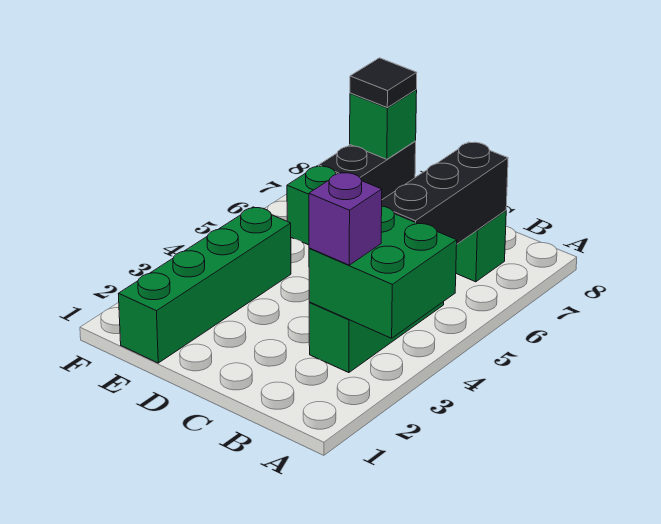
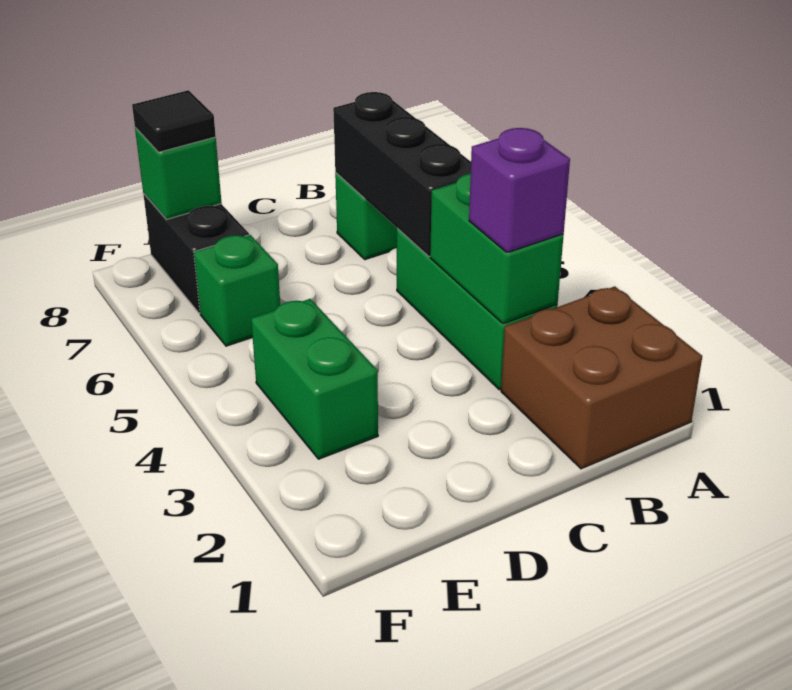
none -> brown 2x2 brick [501,286,702,469]
green 2x2 brick [309,206,457,338] -> green 1x2 brick [430,174,564,324]
green 1x4 brick [118,207,291,363] -> green 1x2 brick [251,299,378,459]

